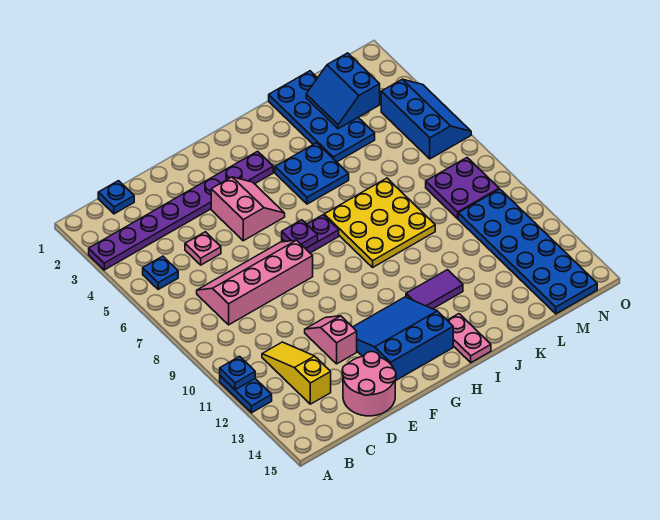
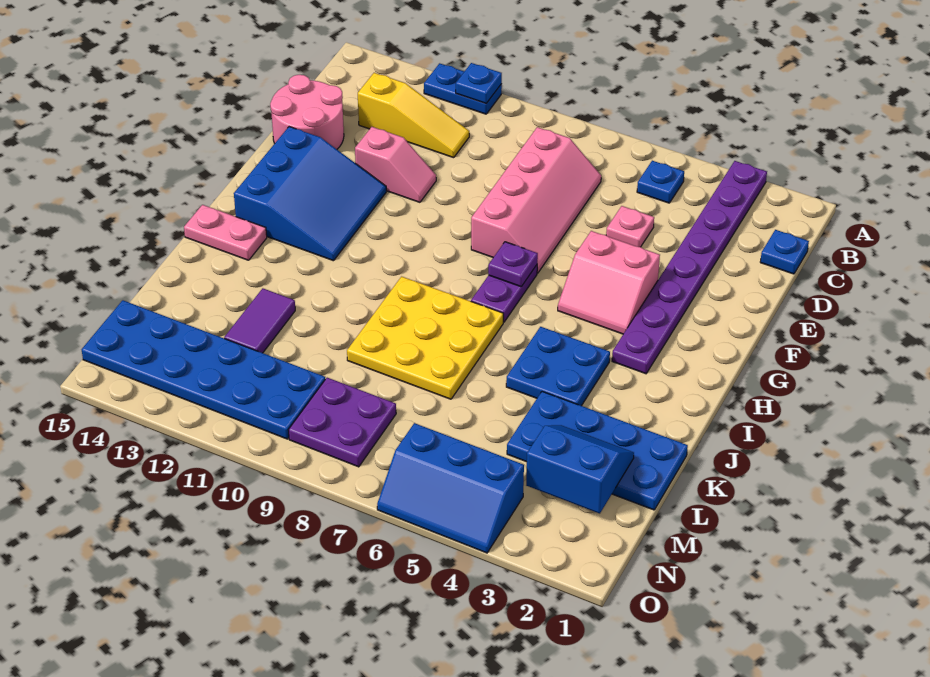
purple 1x2 tile [406,270,463,309] -> purple 1x2 tile moved to [224,288,295,353]

